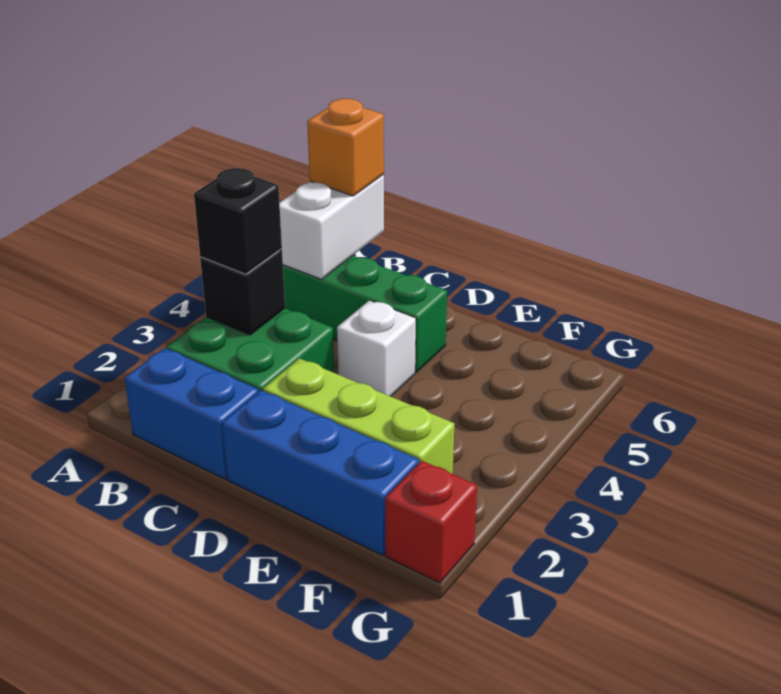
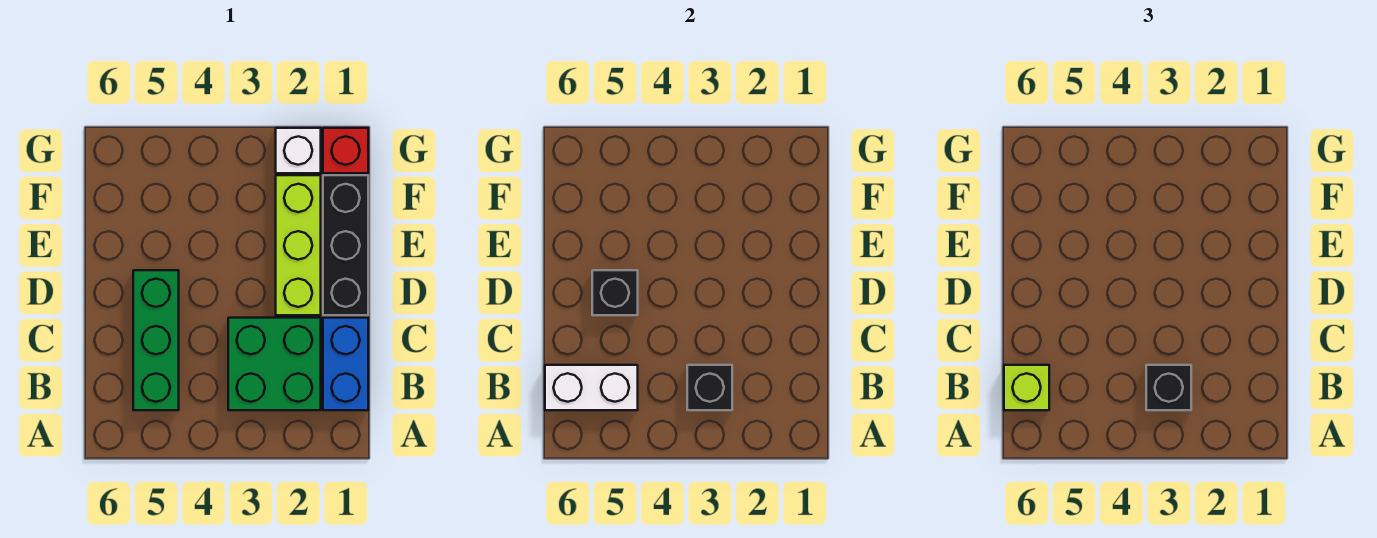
orange 1x1 brick [307,99,384,196] -> lime 1x1 brick [1004,365,1049,410]
blue 1x3 brick [222,390,419,555] -> black 1x3 brick [323,175,368,315]
white 1x1 brick [337,300,416,396] -> white 1x1 brick moved to [276,128,321,173]
none -> black 1x1 brick [592,270,638,315]

